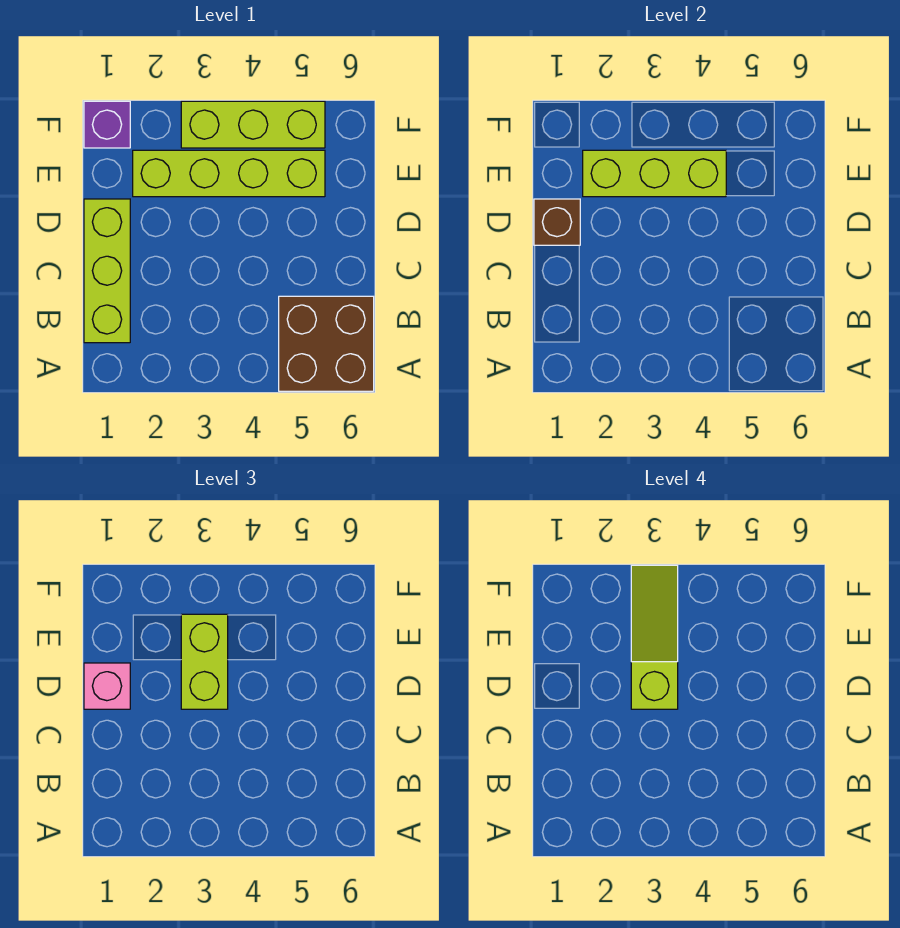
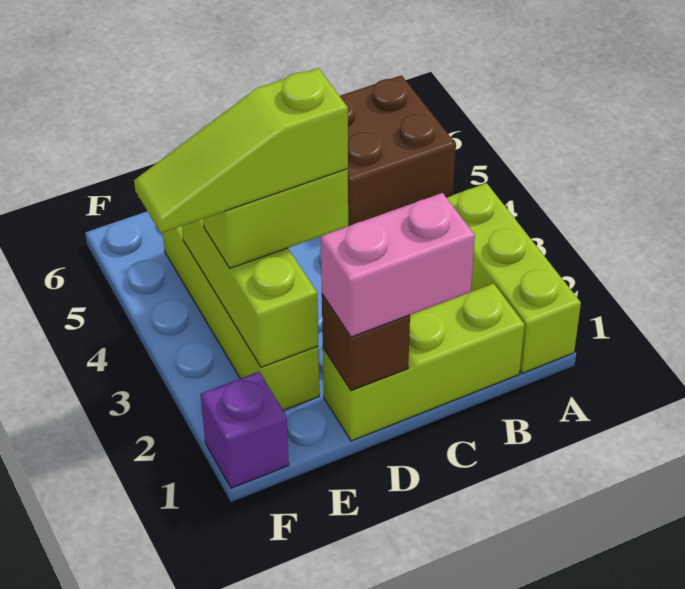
pink 1x1 brick [84,663,130,709] -> pink 1x2 brick [321,193,475,337]
lime 1x3 brick [181,101,325,148] -> lime 1x3 brick moved to [446,183,581,373]

